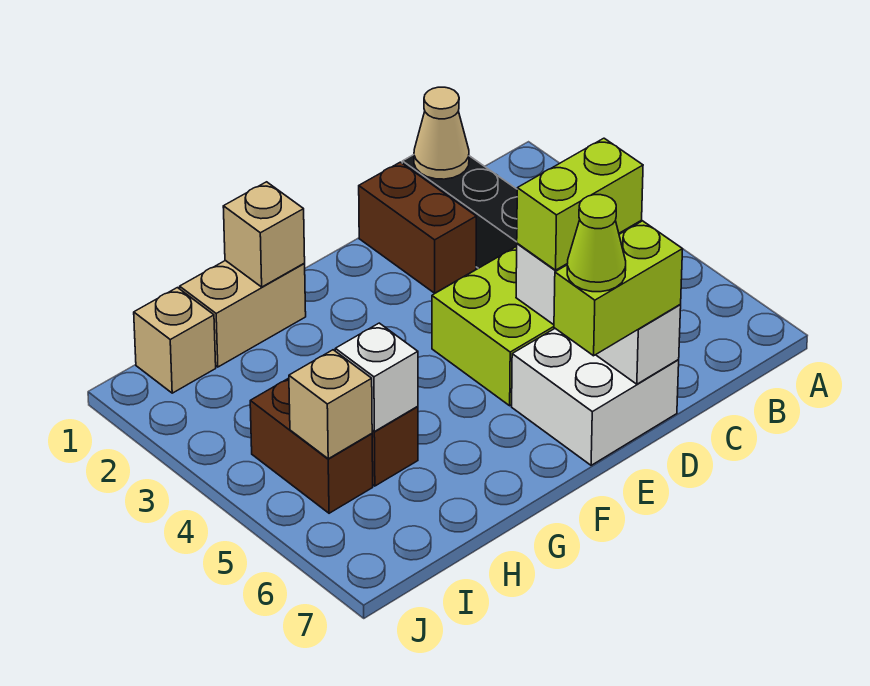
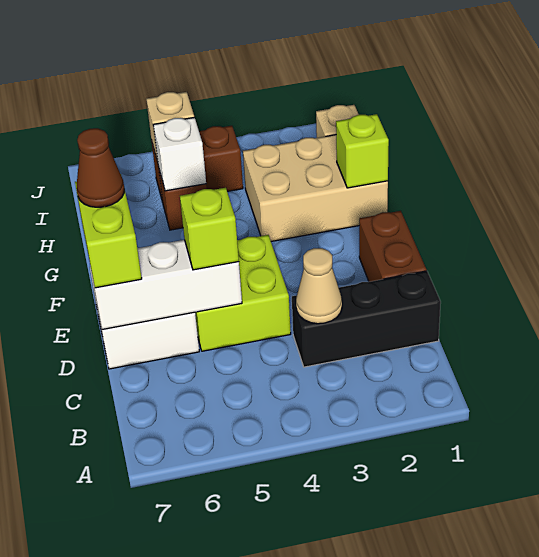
tan 1x1 cone [414,87,469,179] -> tan 1x1 cone moved to [296,248,342,324]
lime 1x2 brick [517,138,643,270] -> lime 1x1 brick [180,188,239,270]
brown 1x2 brick [359,162,476,293] -> brown 1x2 brick turned to [359,211,427,282]
lime 1x1 cone [567,195,626,292] -> brown 1x1 cone [76,128,124,207]
tan 1x2 brick [180,260,306,367] -> tan 2x3 brick [243,135,388,242]
tan 1x1 brick [223,182,305,287] -> lime 1x1 brick [336,114,389,188]

